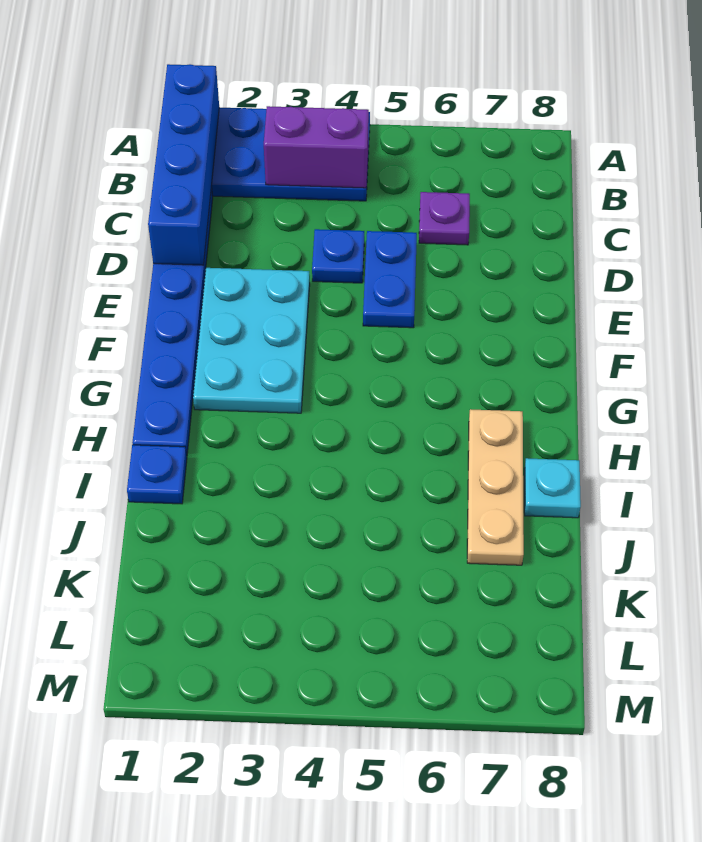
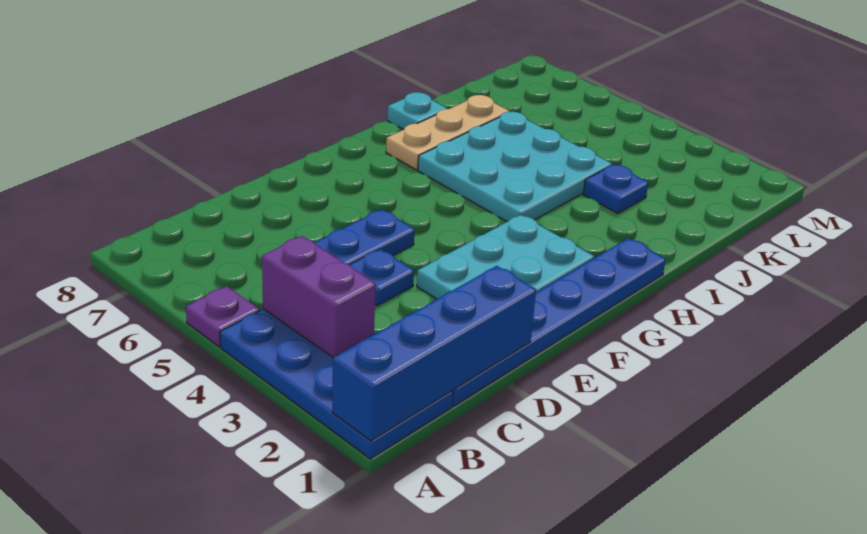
purple 1x1 plate [419,192,470,245] -> purple 1x1 plate moved to [186,286,259,347]
none -> cyan 3x3 plate [418,112,612,222]
blue 1x1 plate [127,445,187,504] -> blue 1x1 plate moved to [583,164,648,213]

